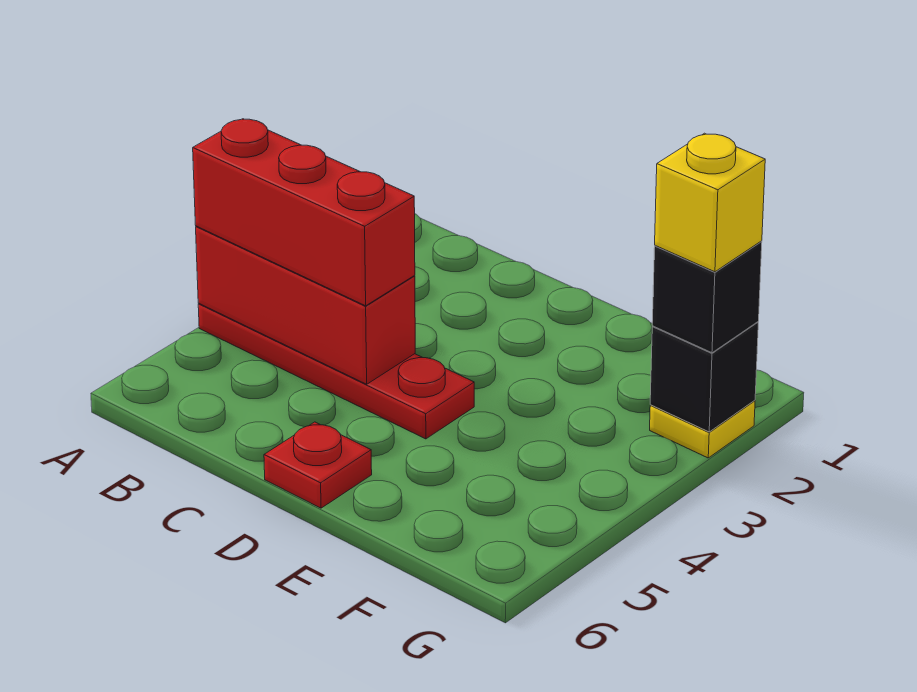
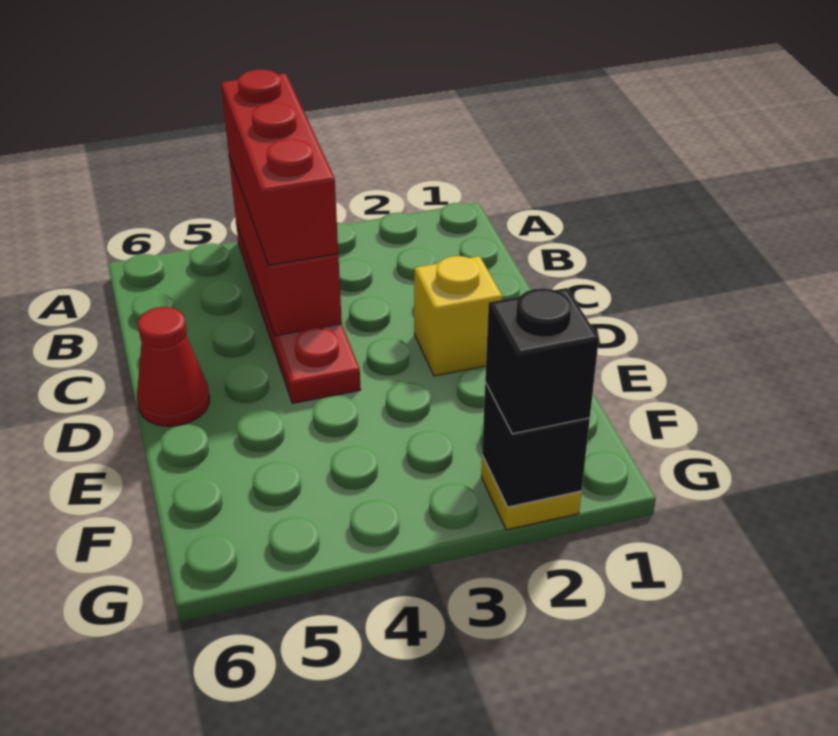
red 1x1 plate [264,422,372,508] -> red 1x1 cone [137,307,209,426]
yellow 1x1 brick [655,133,765,272] -> yellow 1x1 brick moved to [414,256,502,376]

